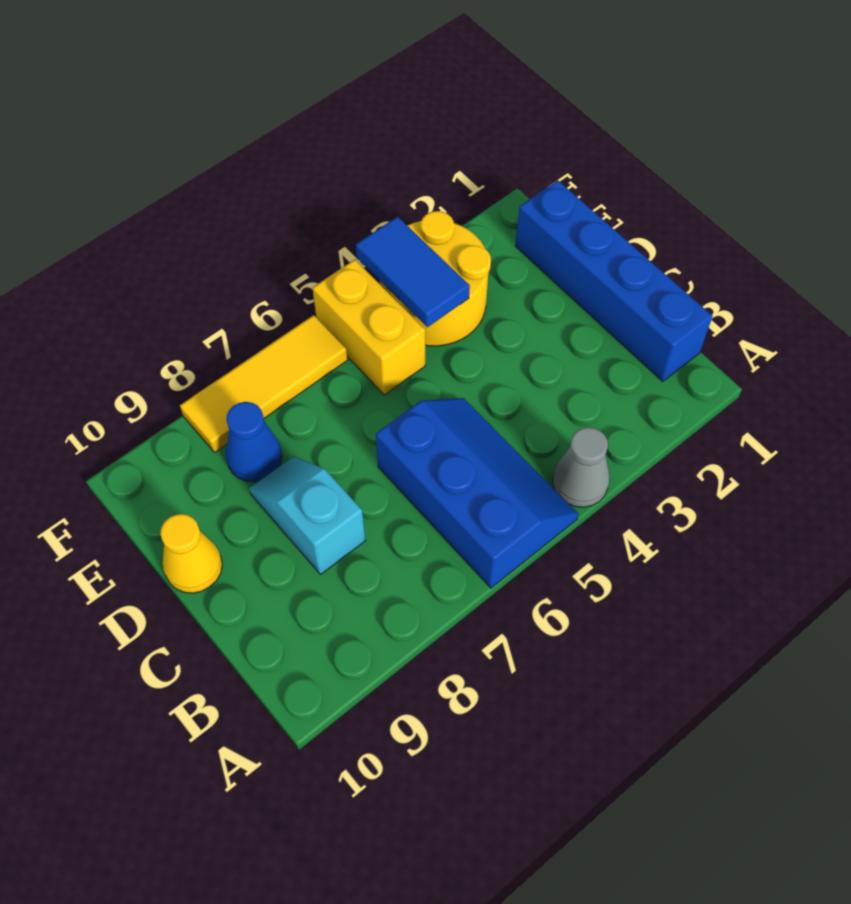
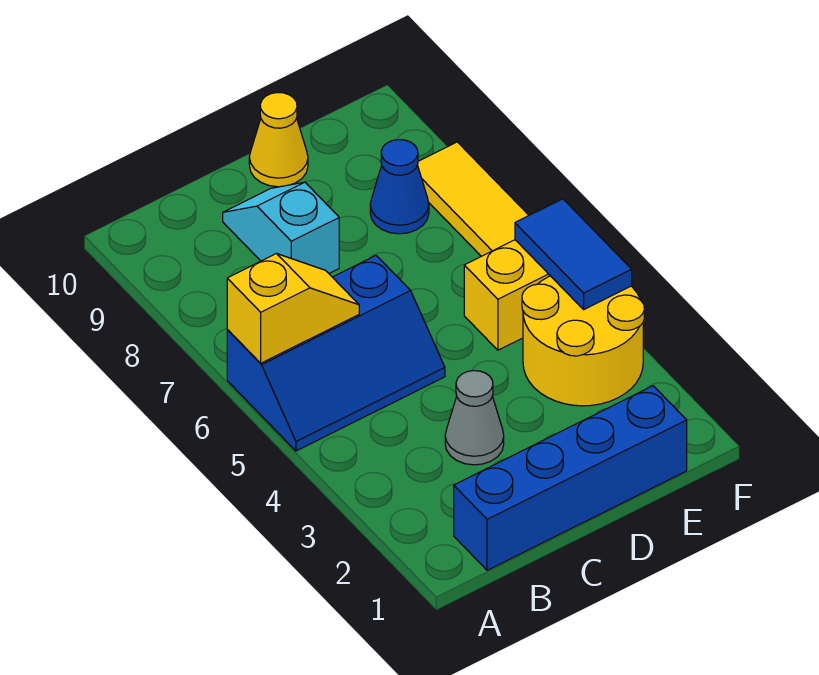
grey 1x1 cone [553,427,609,507] -> grey 1x1 cone moved to [445,371,504,465]
none -> yellow 1x2 slope [227,254,359,363]
cyan 1x2 slope [249,456,365,575] -> cyan 1x2 slope turned to [223,182,339,273]
blue 1x2 tile [356,217,470,327] -> blue 1x2 tile turned to [515,199,632,309]

